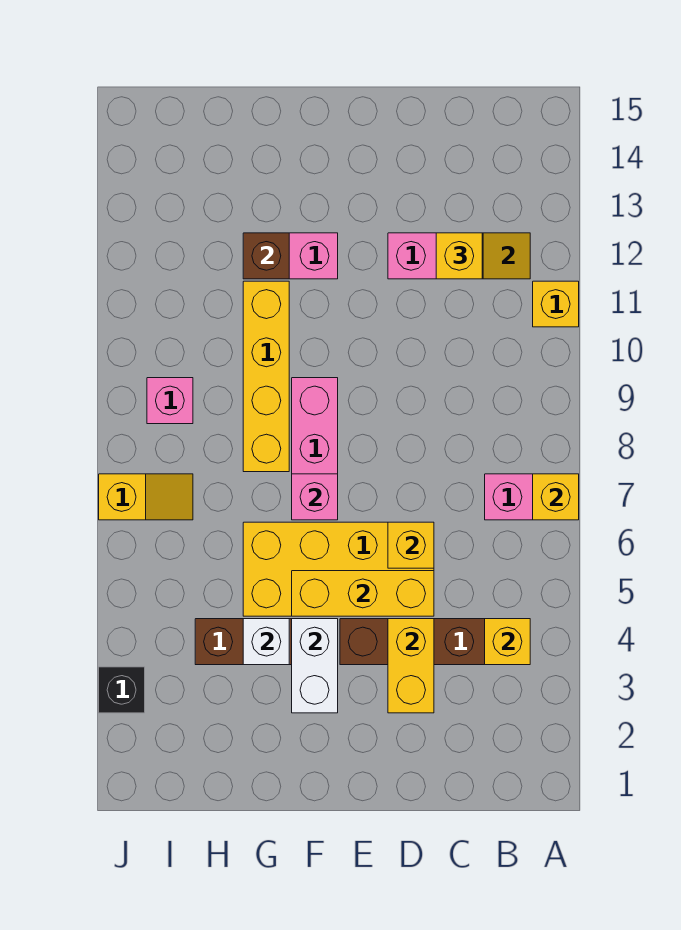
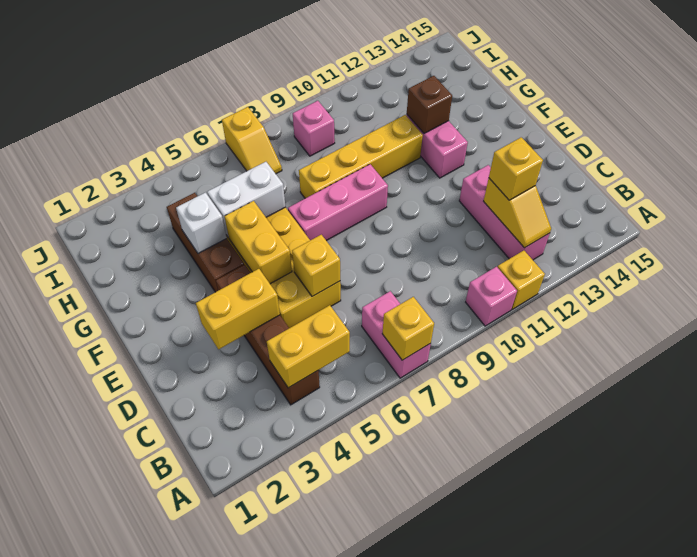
yellow 1x1 brick [485,619,530,665] -> yellow 1x2 brick [267,305,350,388]
yellow 1x3 brick [292,571,434,616] -> yellow 1x2 brick [224,201,292,284]
white 1x2 brick [292,619,338,713] -> white 1x2 brick moved to [207,162,285,237]
pink 1x1 brick [292,474,338,520] -> pink 1x1 brick moved to [466,267,517,326]
black 1x1 brick [99,667,145,713] -> none

